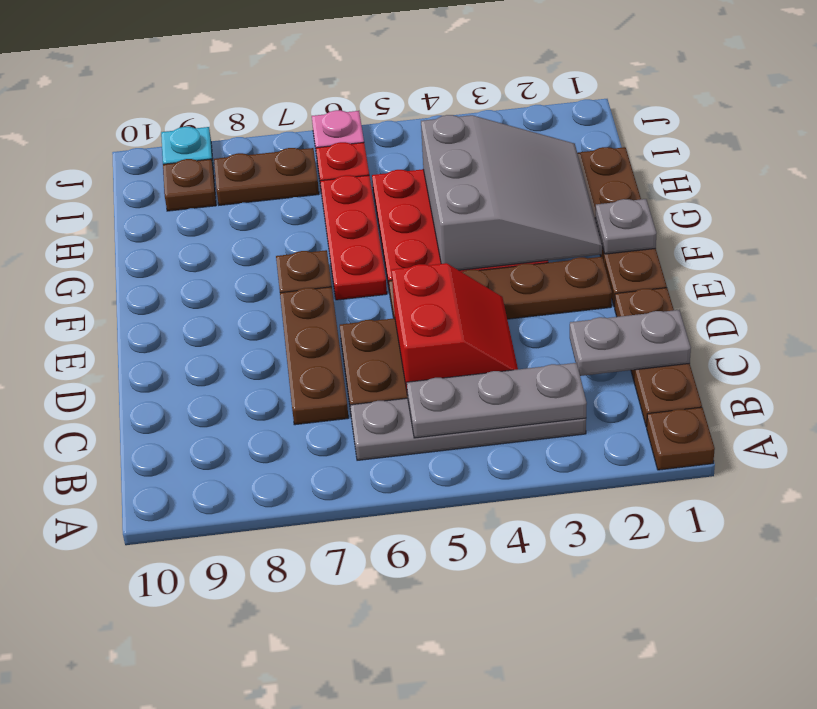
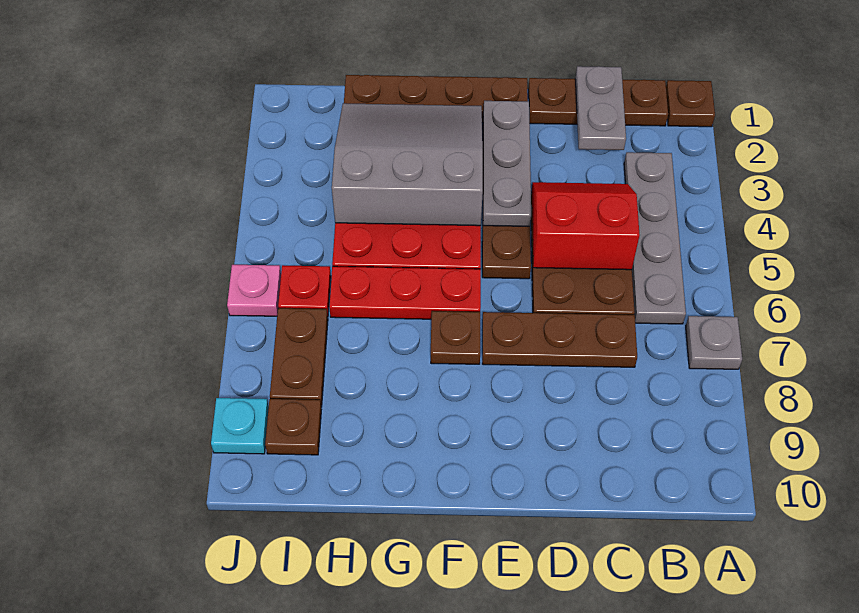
grey 1x3 plate [407,363,587,438] -> grey 1x3 plate moved to [483,101,531,226]
grey 1x1 plate [595,199,657,254] -> grey 1x1 plate moved to [686,316,742,369]

